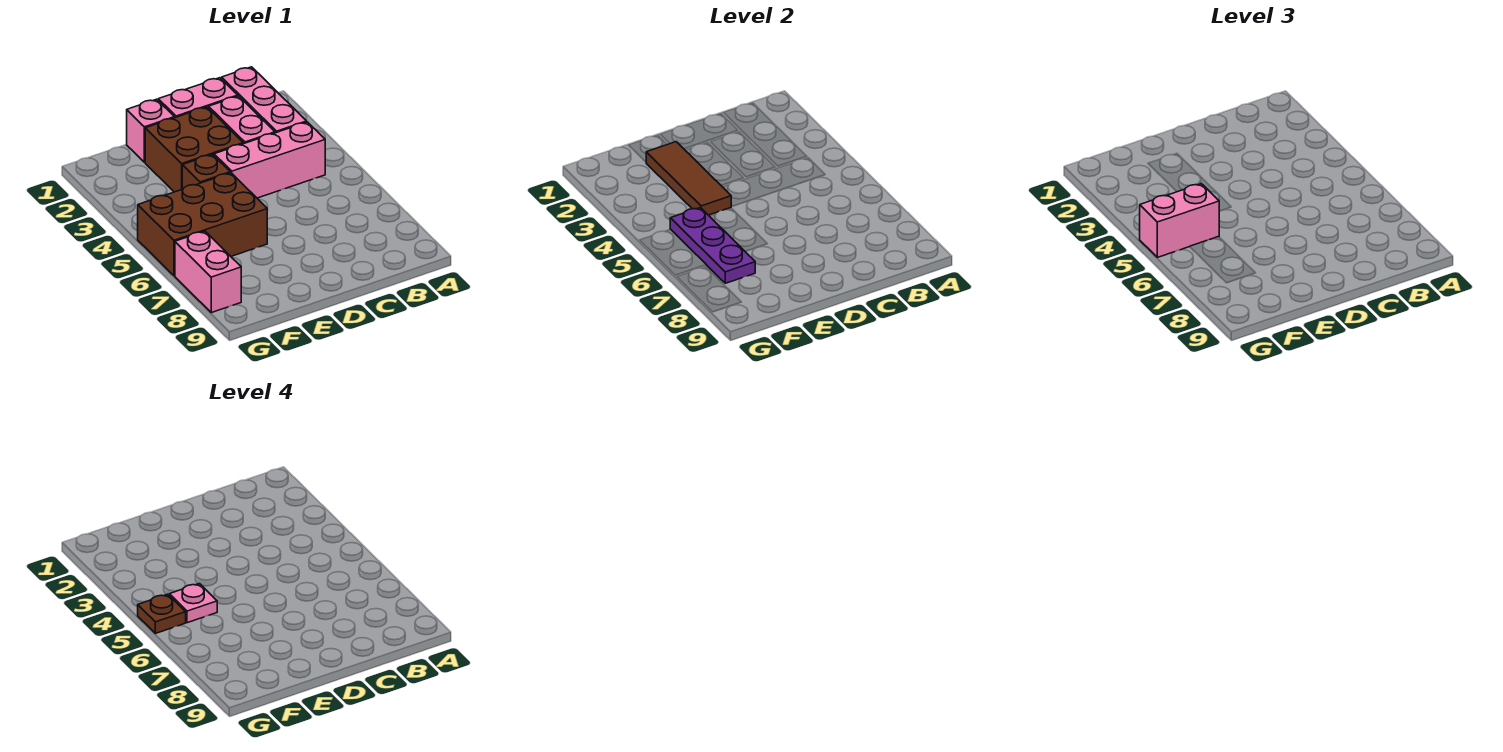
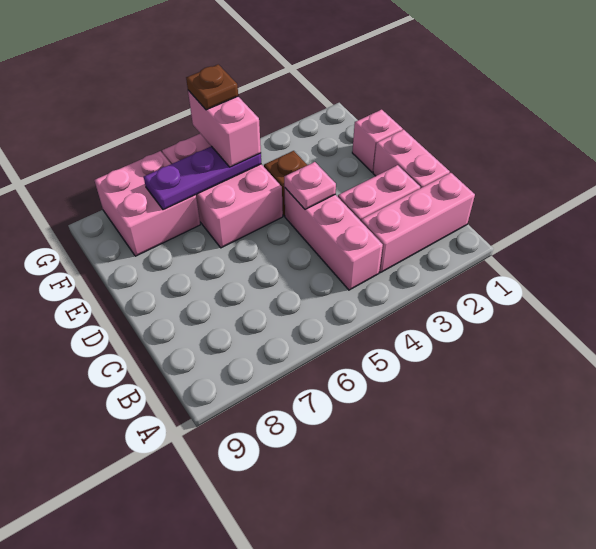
brown 2x2 brick [145,107,243,192] -> none
brown 1x3 tile [646,142,731,215] -> none
brown 2x3 brick [138,173,267,276] -> pink 2x3 brick [162,134,283,248]
pink 1x1 plate [169,584,217,623] -> pink 1x1 plate moved to [284,162,336,209]
pink 1x2 brick [175,231,241,313] -> pink 2x2 brick [95,151,200,256]

